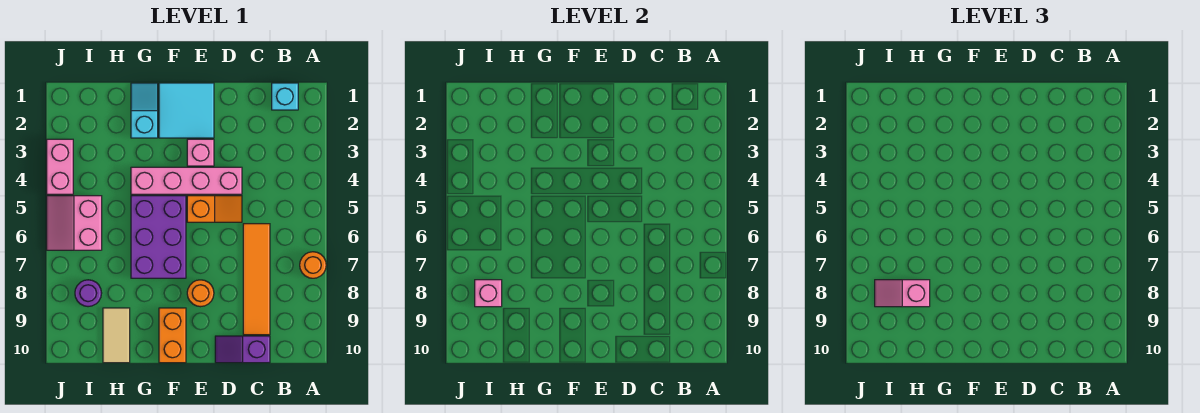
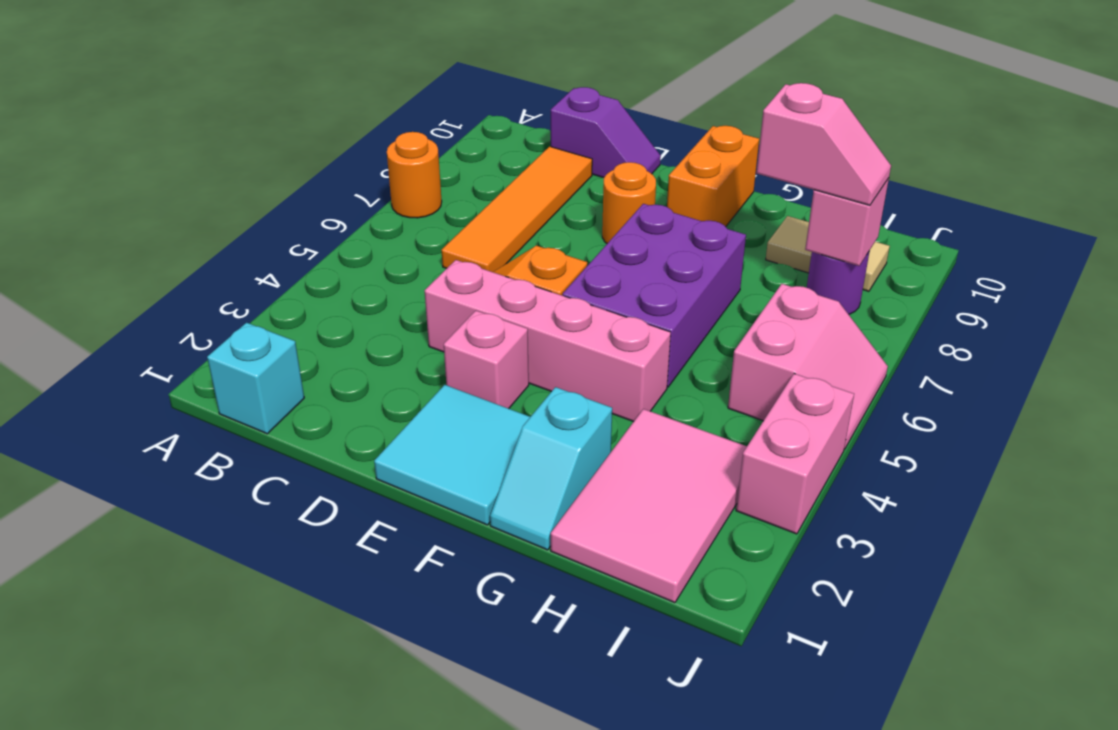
none -> pink 2x3 tile [551,409,747,603]
tan 1x2 tile [103,308,130,363] -> tan 1x2 tile turned to [766,216,890,291]

